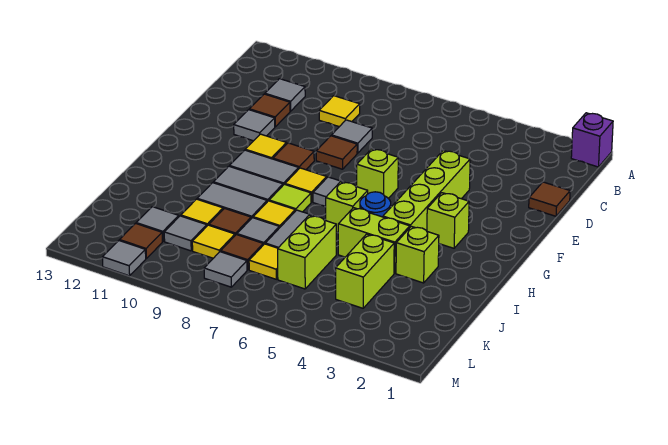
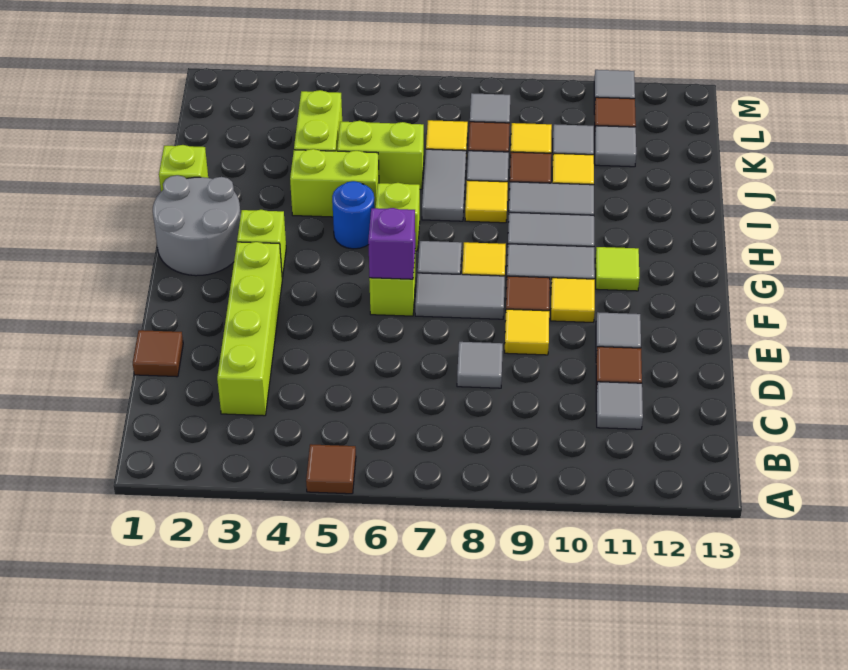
purple 1x1 brick [571,113,613,167] -> purple 1x1 brick moved to [368,208,415,279]
yellow 1x1 tile [319,96,360,127] -> yellow 1x1 tile moved to [505,309,549,355]
lime 1x4 brick [383,150,470,231] -> lime 1x4 brick moved to [217,242,282,416]
brown 1x1 tile [316,136,357,169] -> brown 1x1 tile moved to [306,444,356,494]
none -> grey 1x2 tile [415,273,505,319]
none -> grey 2x2 round brick [153,175,241,276]
lime 1x1 tile [269,184,311,212] -> lime 1x1 tile moved to [595,247,639,291]
lime 1x1 brick [396,226,439,283] -> lime 1x1 brick moved to [159,145,208,191]
lime 1x2 brick [278,215,336,289] -> lime 1x2 brick turned to [337,121,424,189]

